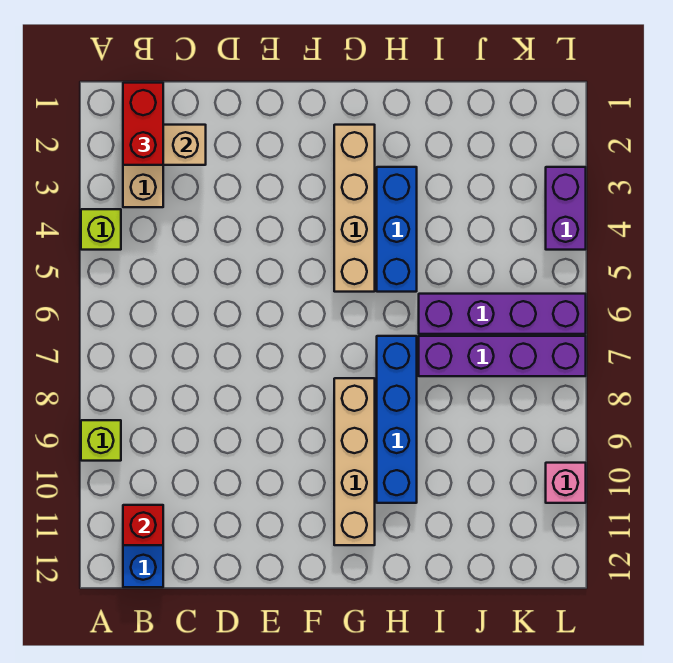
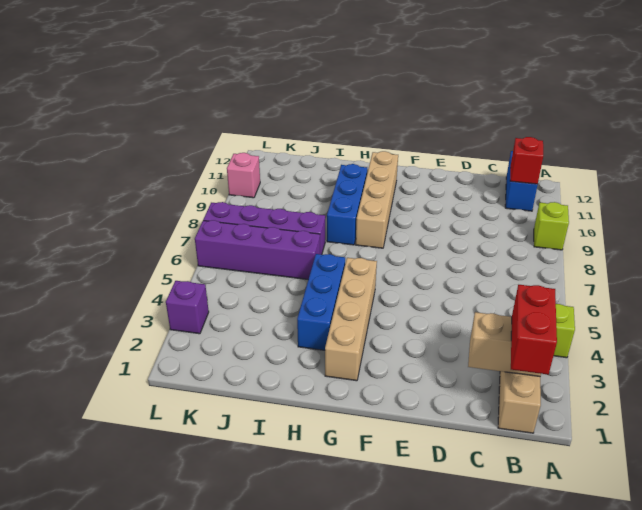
blue 1x4 brick [377,336,417,503] -> blue 1x3 brick [327,164,367,245]
purple 1x2 brick [546,167,586,250] -> purple 1x1 brick [166,281,209,334]

